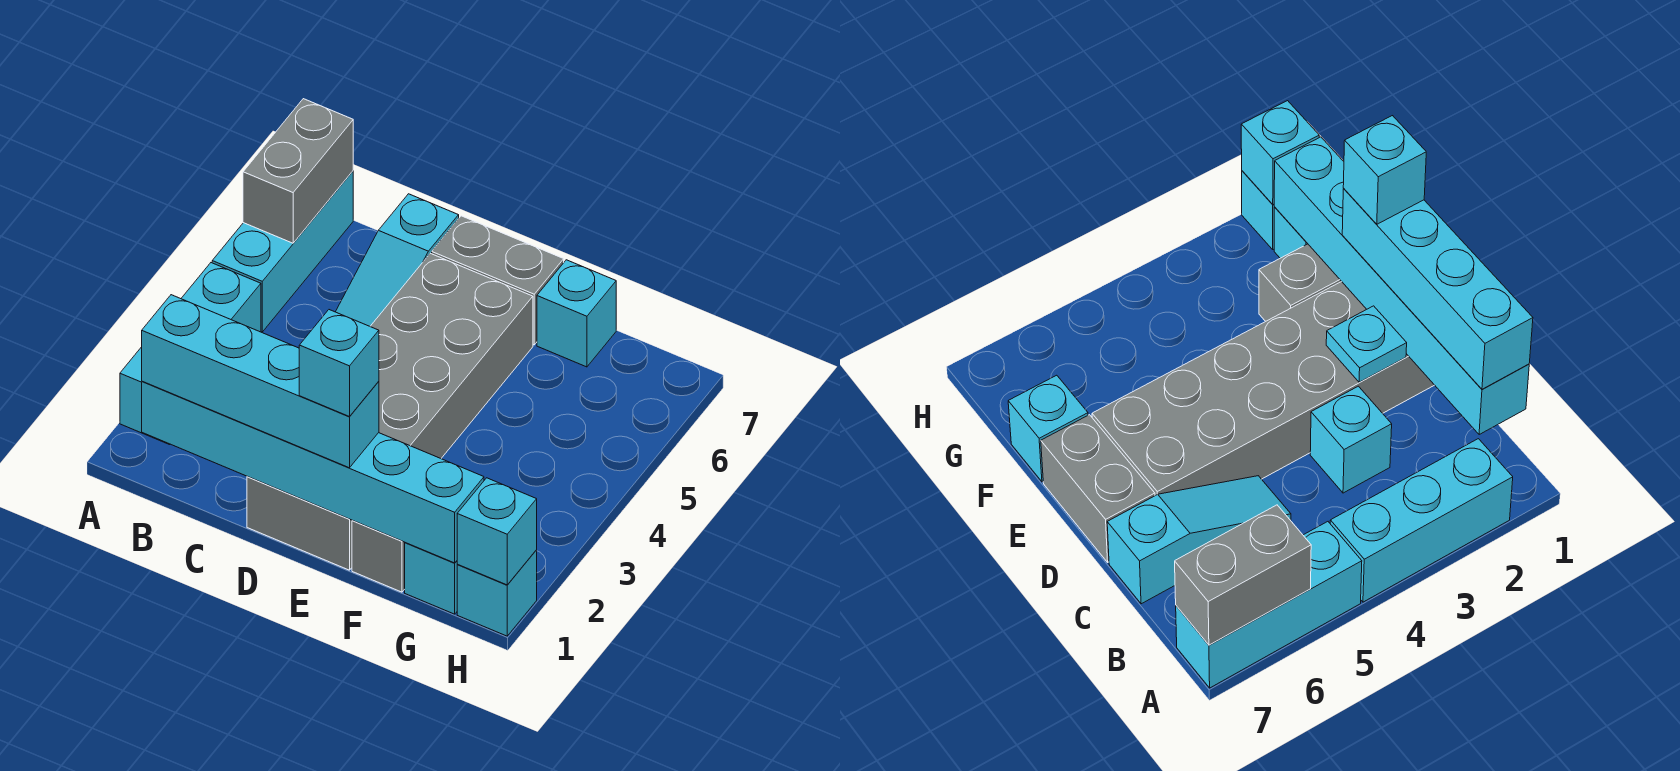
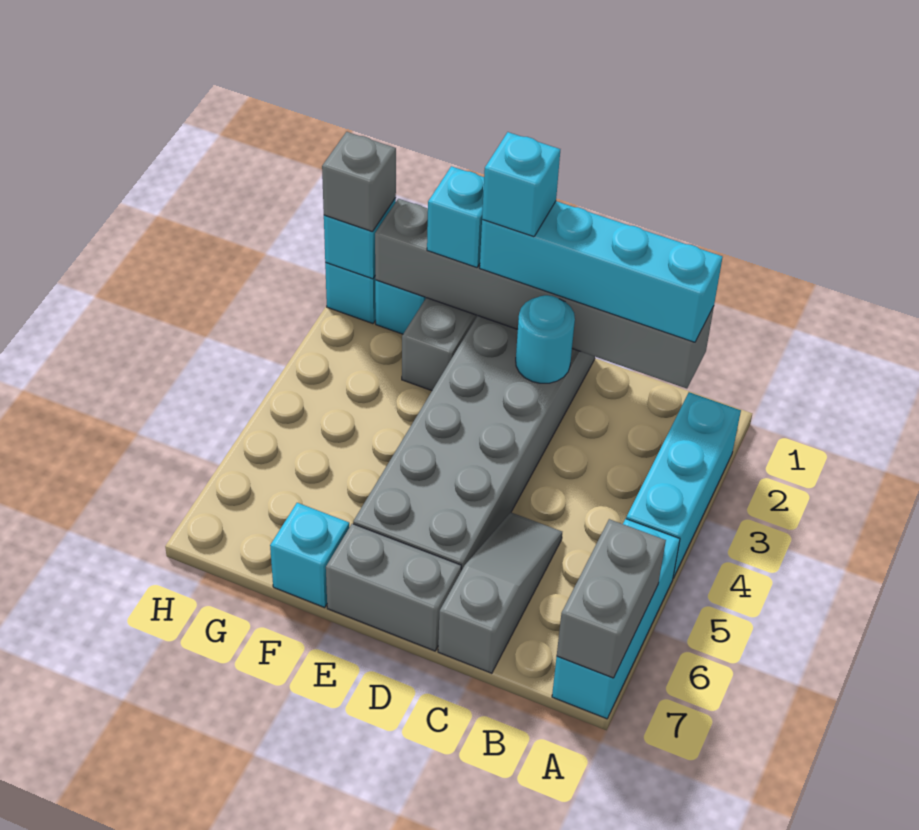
cyan 1x6 brick [142,381,484,563] -> grey 1x6 brick [375,199,714,389]
cyan 1x1 brick [1310,386,1392,493] -> cyan 1x1 brick moved to [427,166,484,267]
cyan 1x3 slope [336,194,459,326] -> grey 1x3 slope [438,513,562,673]
cyan 1x1 plate [1326,306,1407,382] -> cyan 1x1 round brick [516,295,575,383]
none -> grey 1x1 brick [322,132,396,232]

